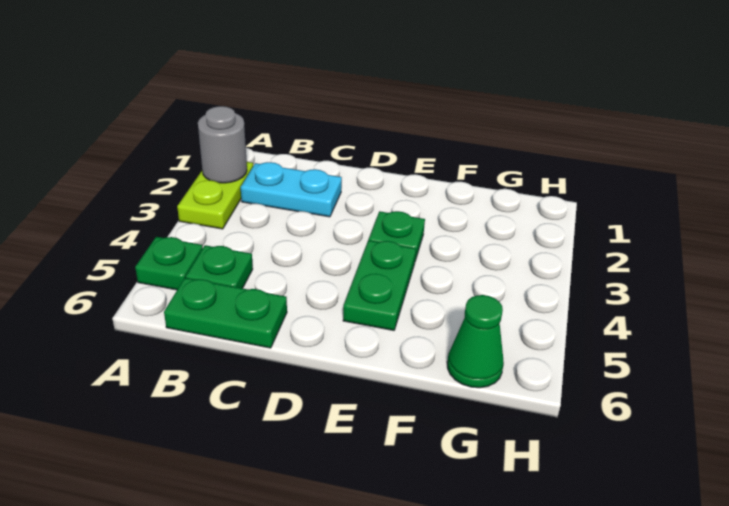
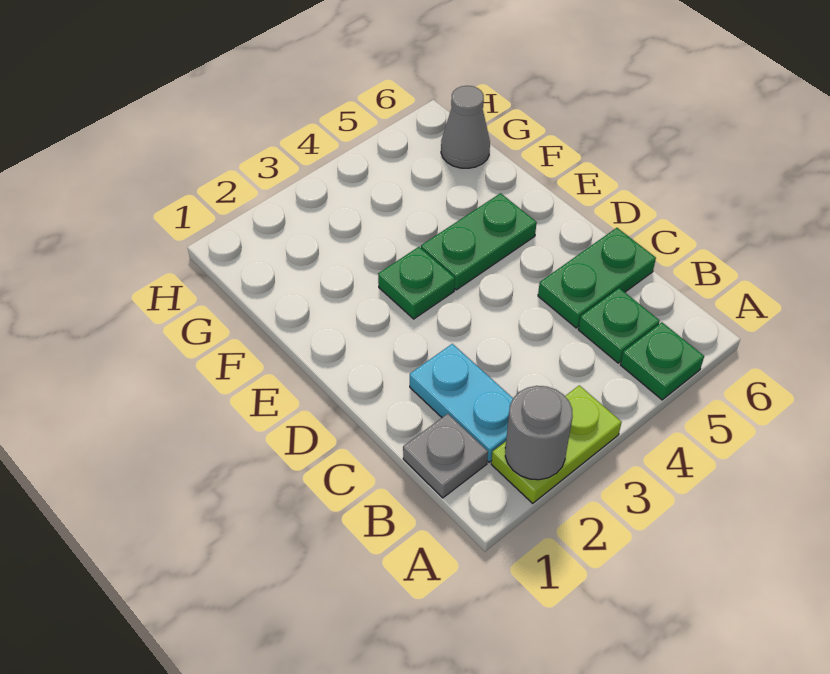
none -> grey 1x1 plate [403,414,488,498]
green 1x2 plate [164,278,287,348] -> green 1x2 plate turned to [538,228,656,328]
green 1x1 cone [447,295,504,388] -> grey 1x1 cone [441,86,490,168]

